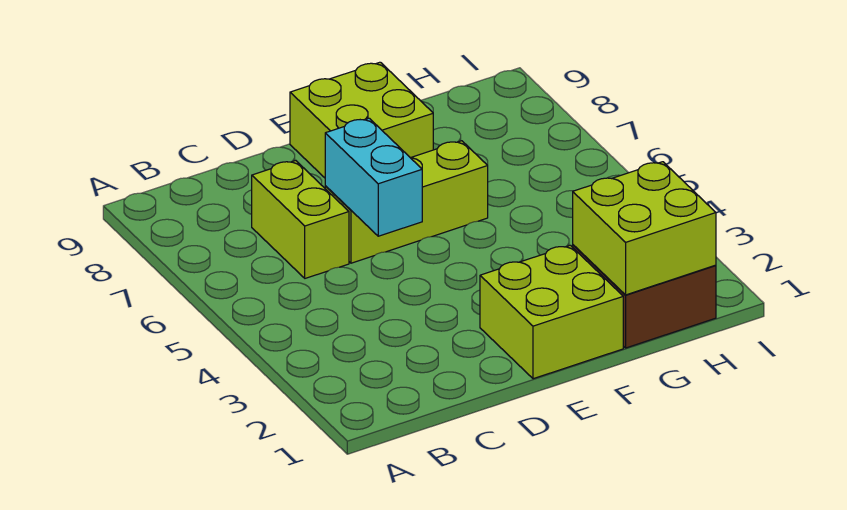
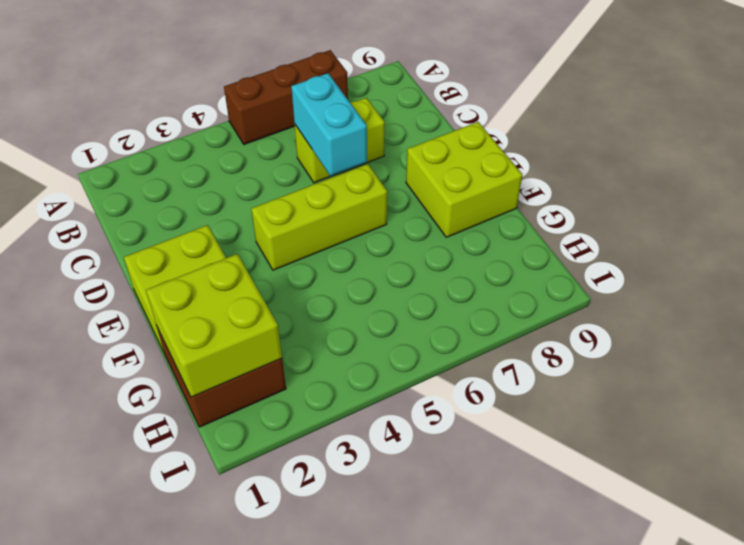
none -> brown 1x3 brick [224,50,348,144]
cyan 1x2 brick [325,118,422,236] -> cyan 1x2 brick turned to [291,73,367,176]
lime 1x3 brick [325,141,488,263] -> lime 1x3 brick turned to [251,164,387,270]

